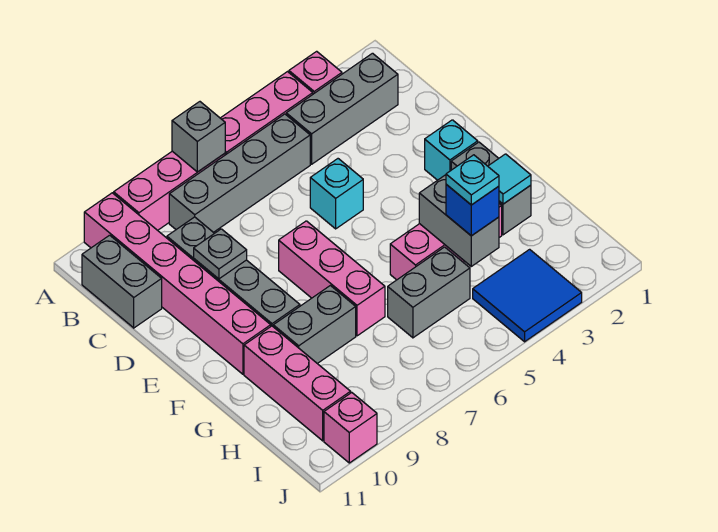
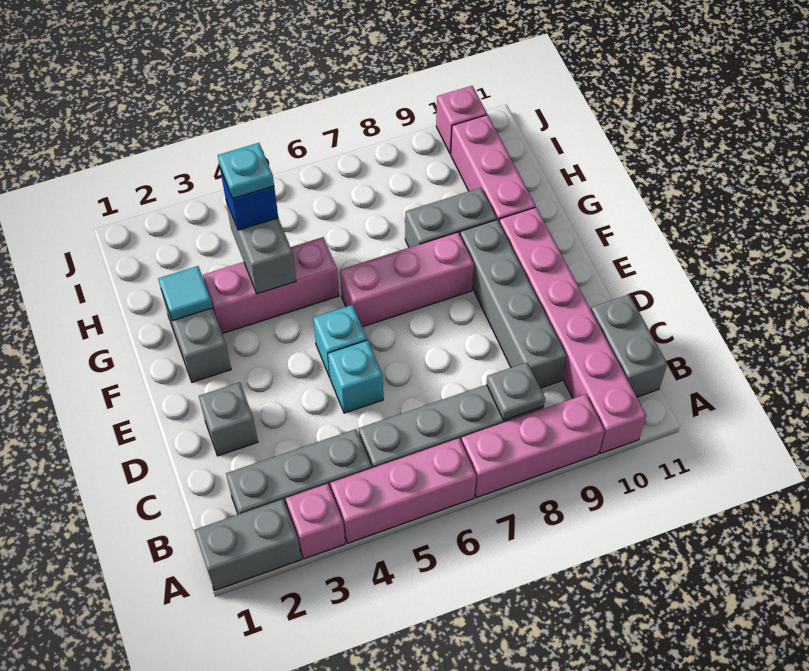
grey 1x1 brick [172,102,225,172] -> grey 1x1 brick moved to [199,382,258,456]
grey 1x1 plate [194,229,247,279] -> grey 1x1 plate moved to [487,362,545,420]
cyan 1x1 brick [425,120,478,180] -> cyan 1x1 brick moved to [313,305,367,377]
pink 1x3 brick [279,221,385,336] -> pink 1x3 brick turned to [340,232,474,327]
grey 1x2 brick [388,247,470,338] -> grey 1x2 brick moved to [194,499,301,591]
blue 2x2 tile [473,249,582,342] -> none

